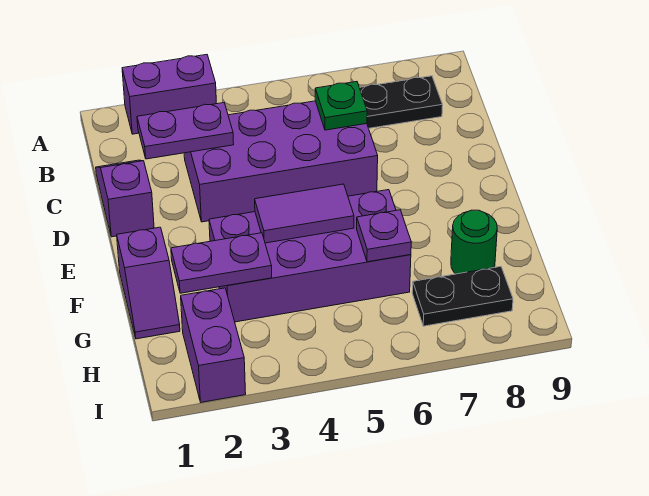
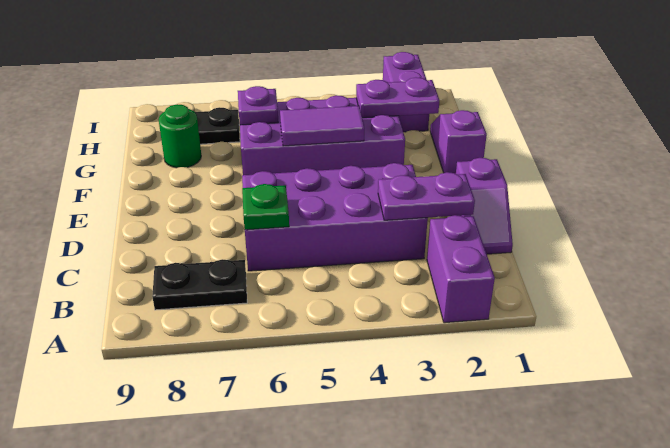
purple 1x2 brick [122,55,217,134] -> purple 1x2 brick turned to [427,215,495,323]

